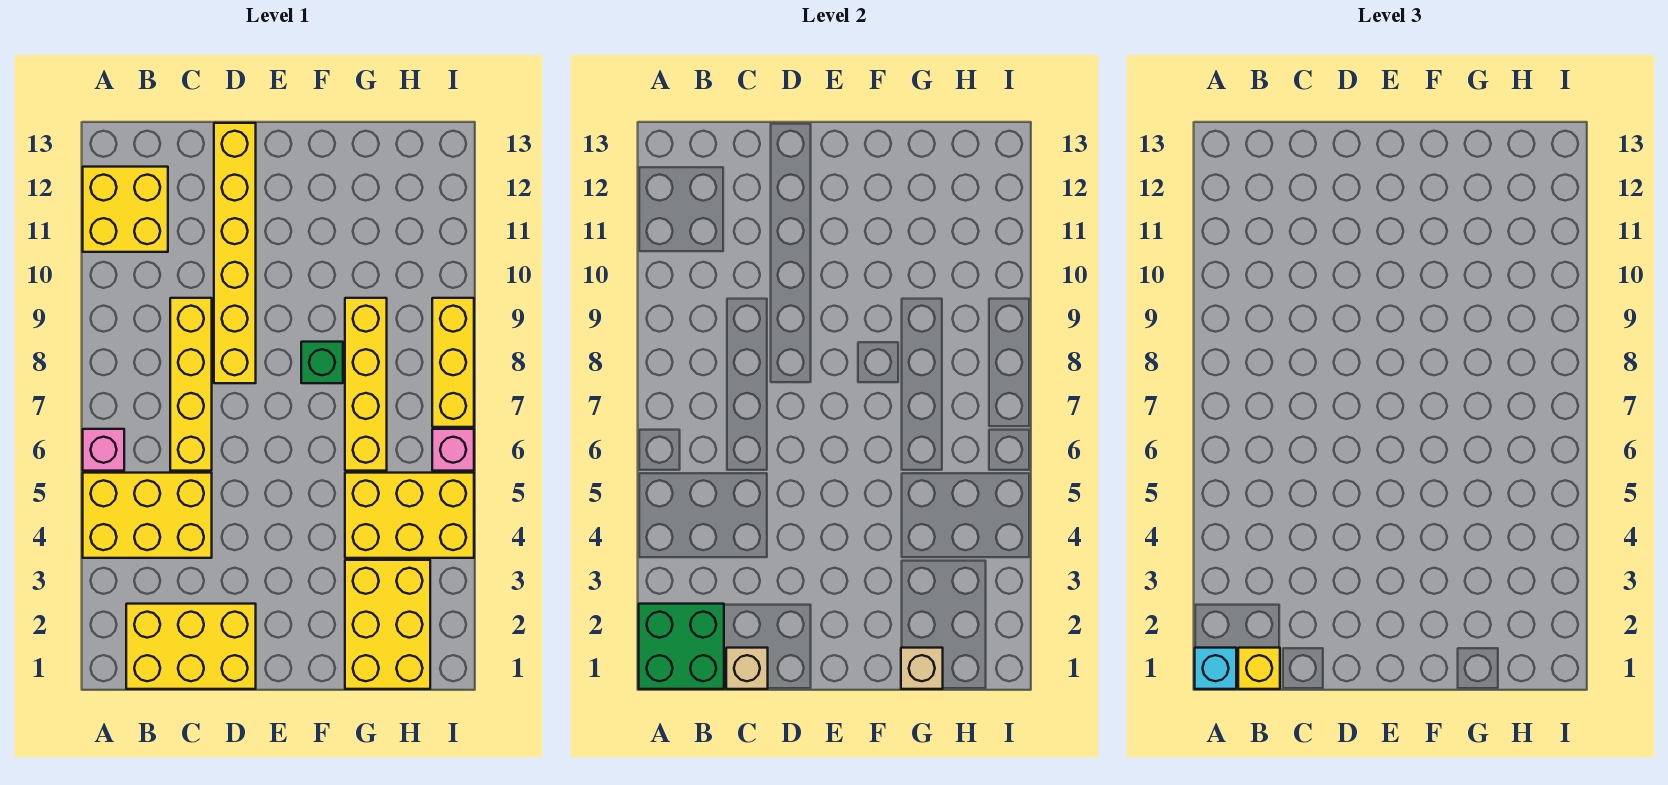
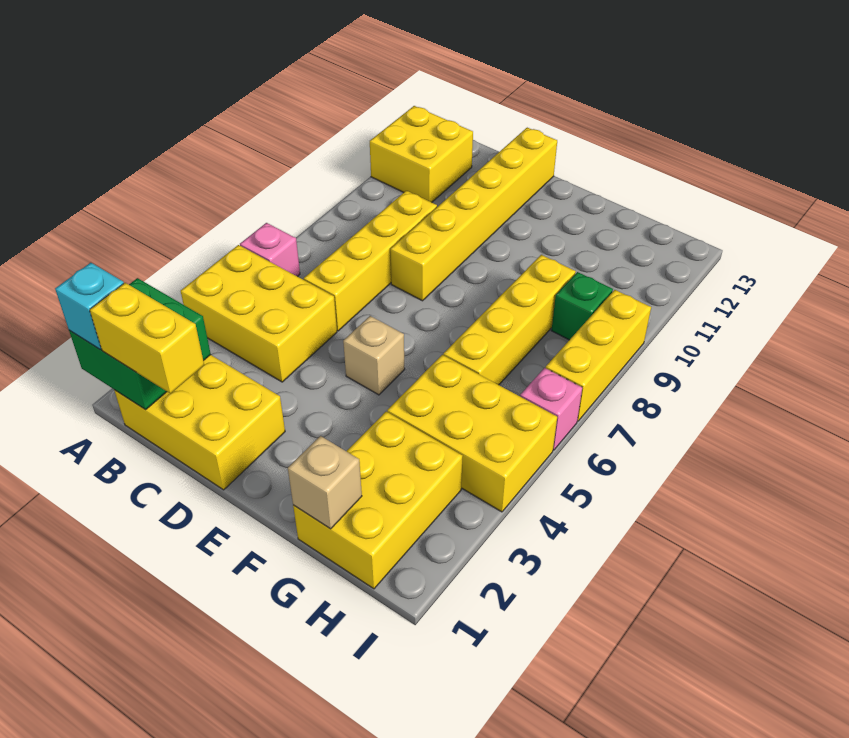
yellow 1x1 brick [1238,648,1280,689] -> yellow 1x2 brick [90,283,204,394]
tan 1x1 brick [726,648,768,689] -> tan 1x1 brick moved to [343,316,405,395]
green 1x1 brick [301,342,343,383] -> green 1x1 brick moved to [551,272,613,340]

